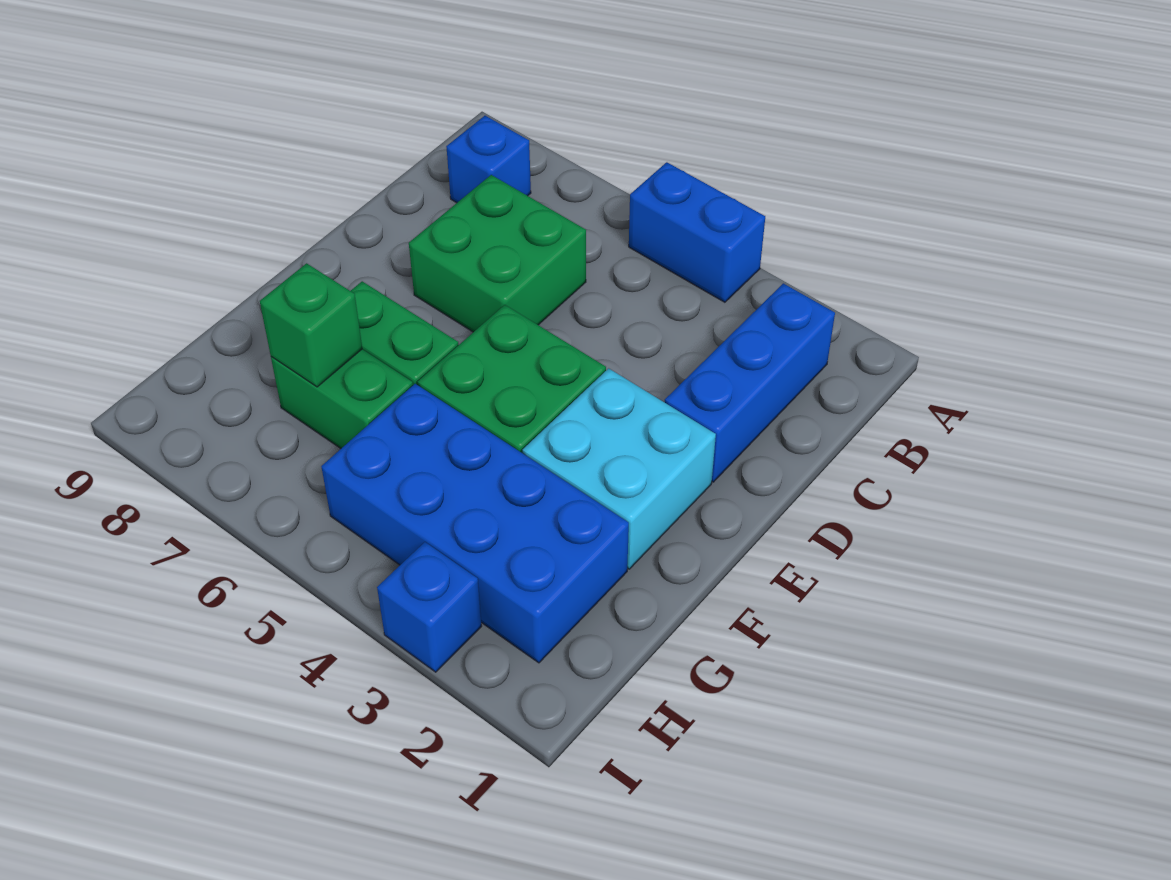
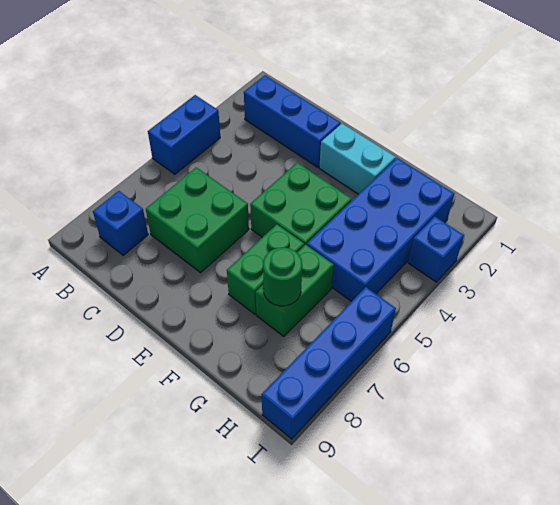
cyan 2x2 brick [522,368,716,569] -> cyan 1x2 brick [319,124,396,194]
green 1x1 brick [260,263,362,387] -> green 1x1 round brick [263,248,302,306]
none -> blue 1x4 brick [262,287,396,439]

